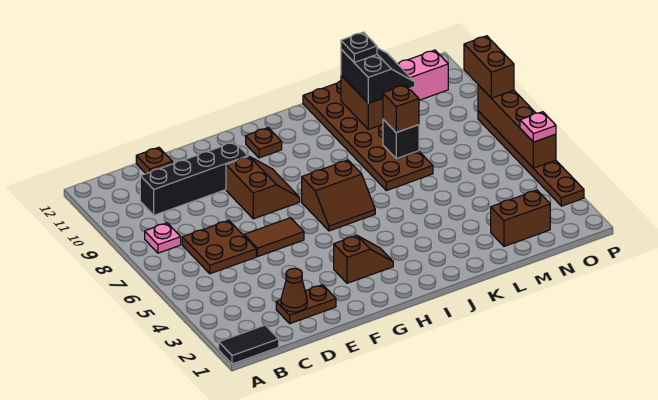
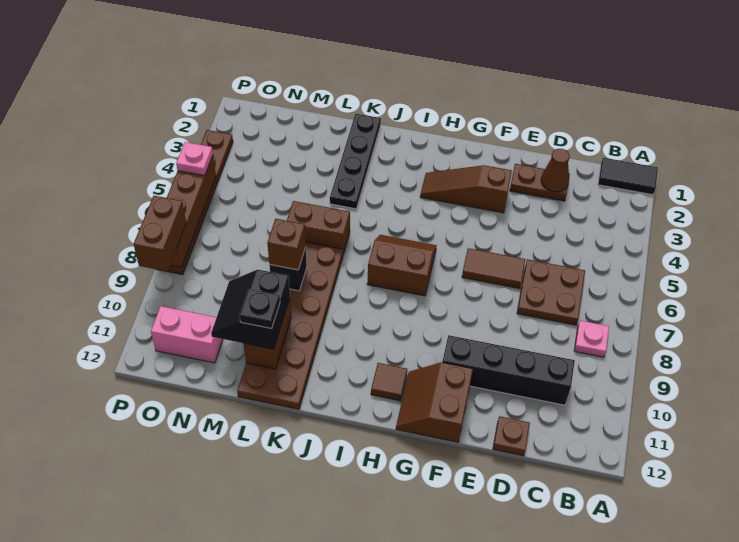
brown 2x2 slope [226,156,300,219] -> brown 2x2 slope moved to [396,362,473,442]
brown 1x2 slope [334,235,393,283] -> brown 1x3 slope [420,165,512,213]
brown 1x1 plate [246,128,282,158] -> brown 1x1 tile [371,363,407,401]
none -> black 1x4 plate [330,113,381,209]
brown 1x2 brick [491,190,550,246] -> brown 1x2 brick moved to [287,201,350,254]

